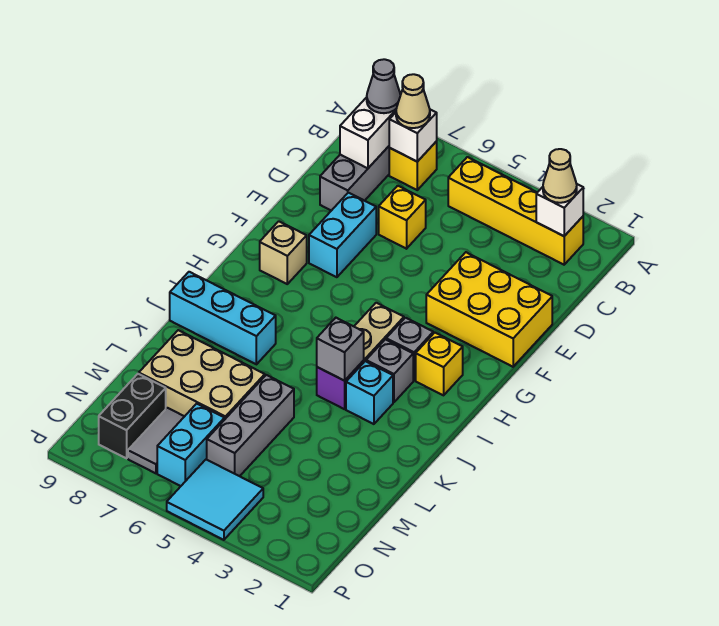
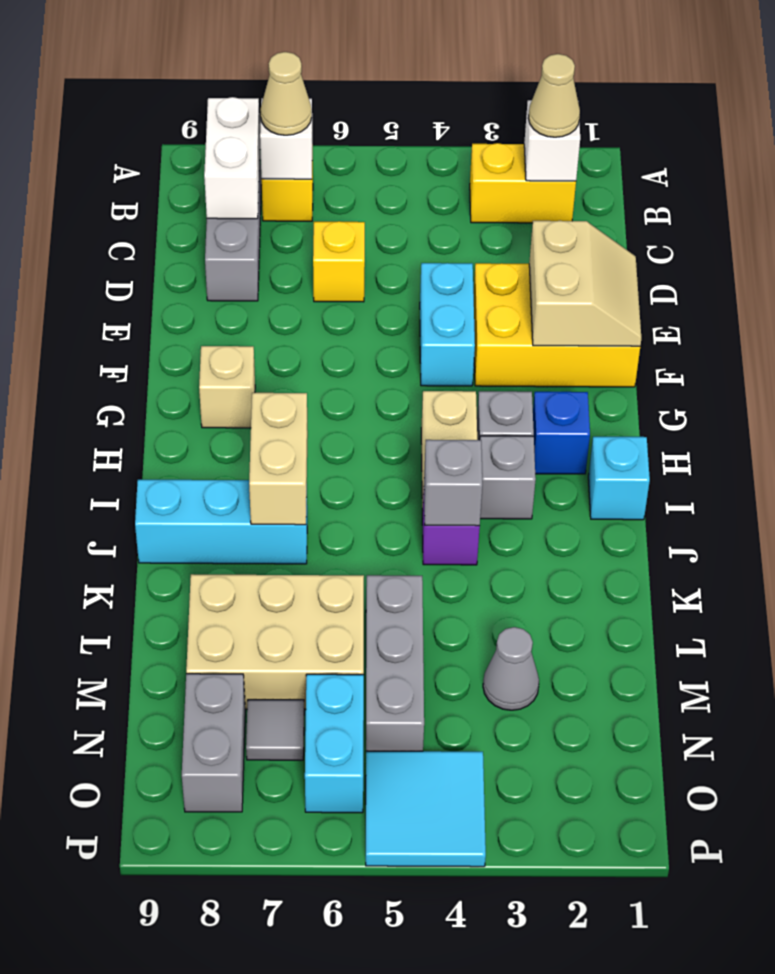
yellow 1x4 brick [448,157,583,265] -> yellow 1x2 brick [470,143,576,223]
grey 1x1 cone [367,59,401,113] -> grey 1x1 cone moved to [483,627,539,710]
none -> tan 2x2 slope [529,221,641,346]
cyan 1x2 brick [309,193,376,277] -> cyan 1x2 brick moved to [420,263,475,386]
yellow 1x1 brick [416,333,463,395] -> blue 1x1 brick [533,392,590,474]
none -> tan 1x2 brick [249,393,308,525]
cyan 1x1 brick [346,361,393,424] -> cyan 1x1 brick moved to [588,437,650,520]
grey 1x2 tile [128,408,185,473] -> grey 1x1 tile [246,700,304,760]
black 1x2 brick [99,374,166,458] -> grey 1x2 brick [182,674,245,812]

